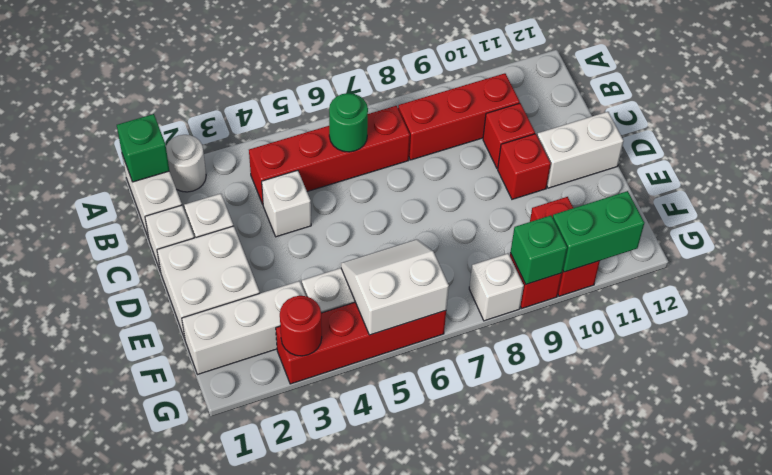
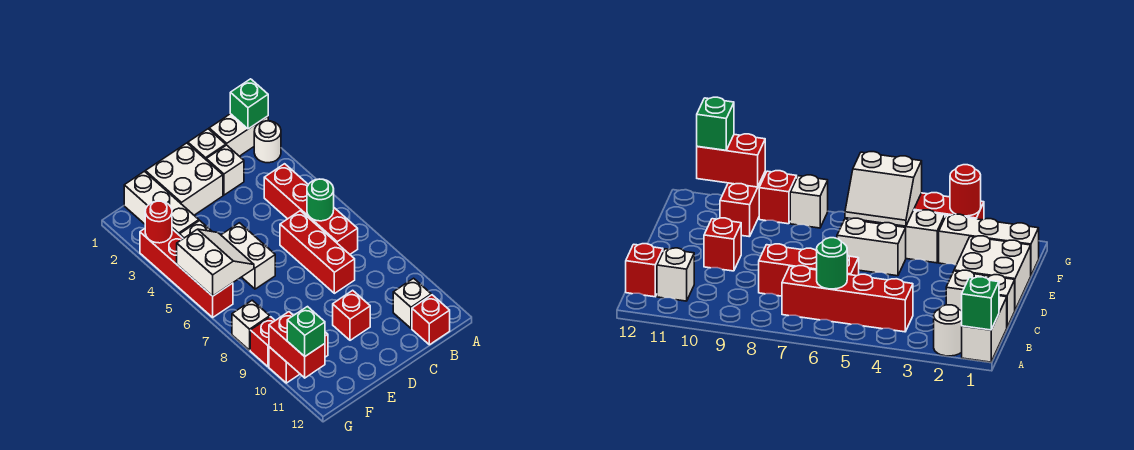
red 1x3 brick [398,73,520,160] -> red 1x3 brick moved to [280,211,355,293]
white 1x1 brick [262,170,311,237] -> white 1x1 brick moved to [393,278,431,328]
red 1x1 brick [483,103,535,169] -> red 1x1 brick moved to [412,295,450,345]
white 1x2 brick [537,112,624,188] -> white 1x2 brick moved to [221,223,275,289]
green 1x1 brick [510,215,567,284] -> green 1x1 brick moved to [287,307,325,356]
green 1x2 brick [553,191,644,272] -> red 1x2 brick [269,312,325,378]

